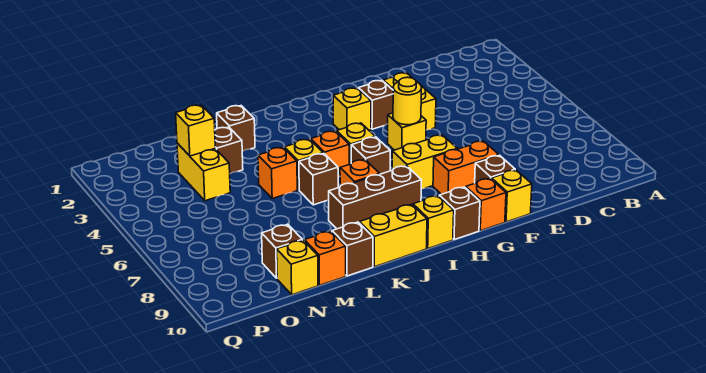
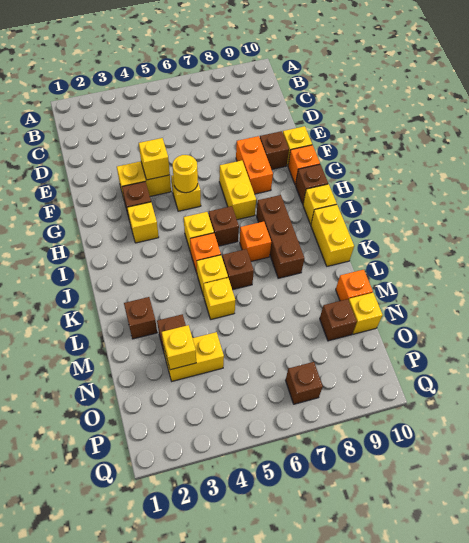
none -> yellow 1x1 brick [139,138,170,180]
orange 1x1 brick [258,147,297,198] -> yellow 1x1 brick [204,278,235,319]
brown 1x1 brick [332,222,373,276] -> brown 1x1 brick moved to [286,362,323,404]

